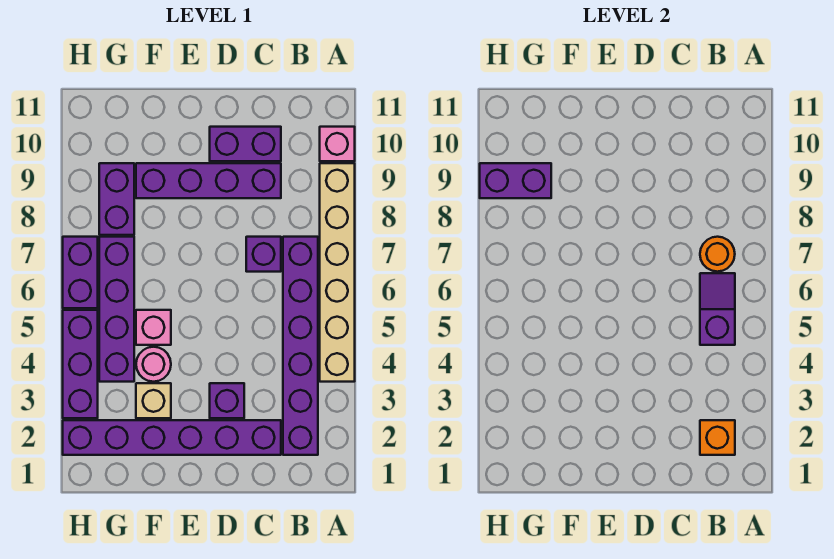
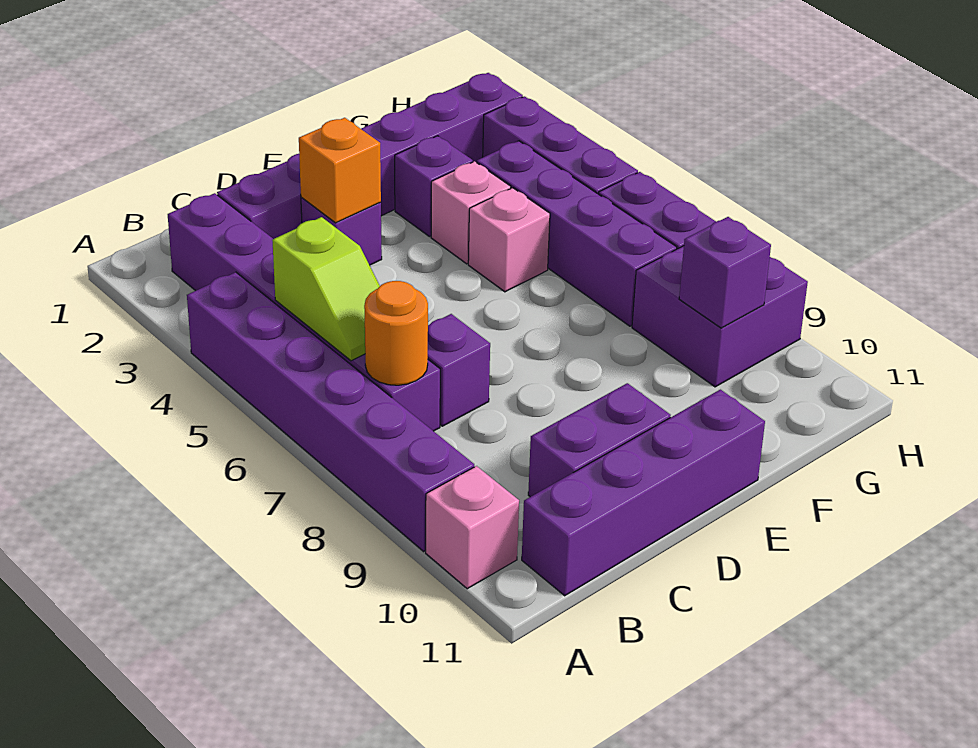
tan 1x6 brick [320,163,355,382] -> purple 1x6 brick [187,272,474,551]
orange 1x1 brick [700,420,735,455] -> orange 1x1 brick moved to [299,118,381,223]
purple 1x2 slope [700,273,735,345] -> lime 1x2 slope [272,217,380,361]
purple 1x4 brick [136,163,281,198] -> purple 1x4 brick moved to [522,390,765,596]
tan 1x1 brick [136,383,171,418] -> purple 1x1 brick [395,136,473,237]
pink 1x1 round brick [136,347,171,382] -> pink 1x1 brick [431,161,511,264]
purple 1x2 brick [99,163,134,235] -> purple 2x2 brick [632,246,808,387]
purple 1x2 brick [480,163,551,198] -> purple 1x1 brick [679,217,771,328]

